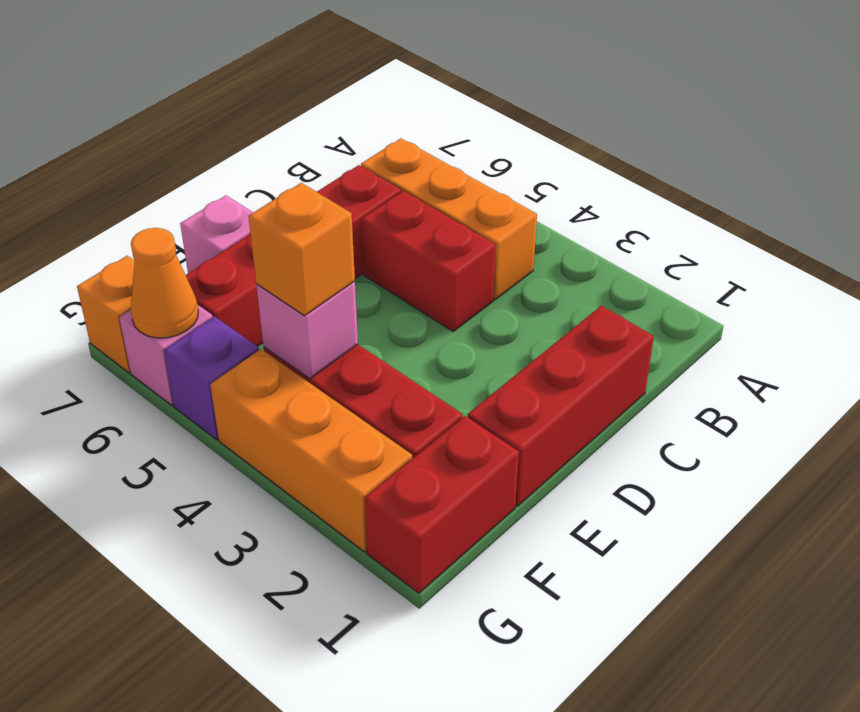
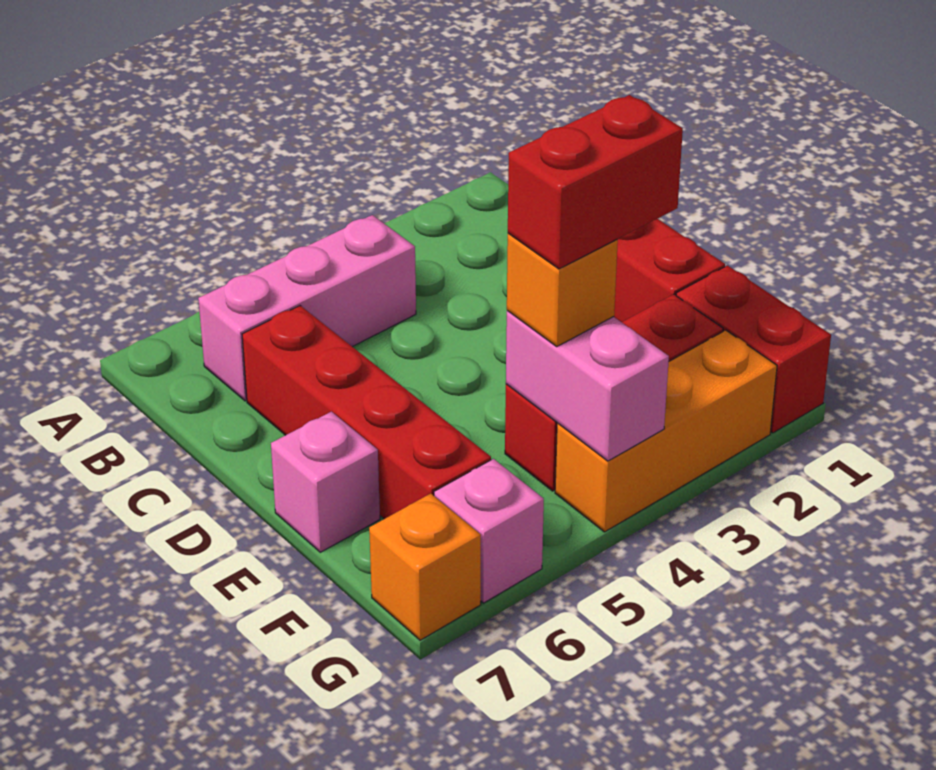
orange 1x3 brick [361,138,537,300] -> pink 1x3 brick [198,215,416,401]
red 1x2 brick [362,191,496,331] -> red 1x2 brick moved to [508,95,683,269]
pink 1x1 brick [256,281,358,379] -> pink 1x2 brick [506,311,669,461]
purple 1x1 brick [164,316,259,439] -> none
orange 1x1 cone [131,228,198,338] -> none

